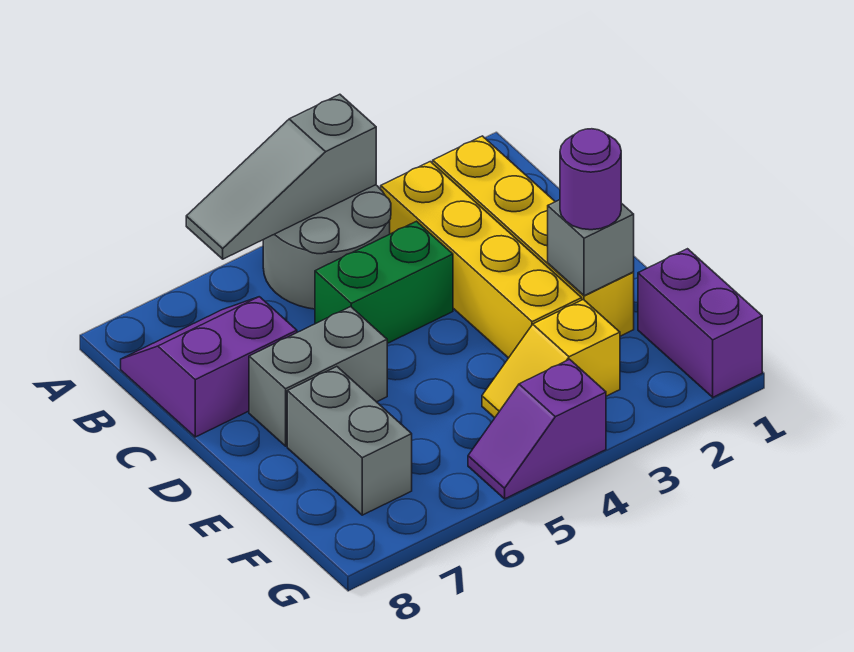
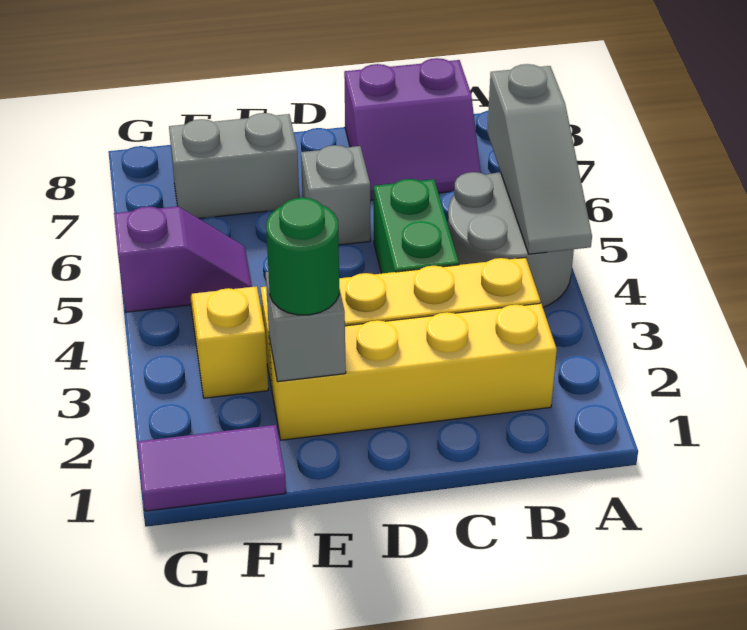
grey 1x3 slope [186,94,376,259] -> grey 1x3 slope turned to [487,64,592,254]
purple 2x2 slope [121,297,297,437] -> purple 2x2 slope turned to [344,58,481,200]
grey 1x2 brick [249,307,387,446] -> grey 1x1 brick [301,145,370,245]
purple 1x1 round brick [560,129,621,230] -> green 1x1 round brick [266,198,339,315]
purple 1x2 brick [638,249,762,397] -> purple 1x2 tile [138,425,286,511]
purple 1x2 slope [468,359,606,499] -> purple 1x2 slope turned to [114,206,252,312]

